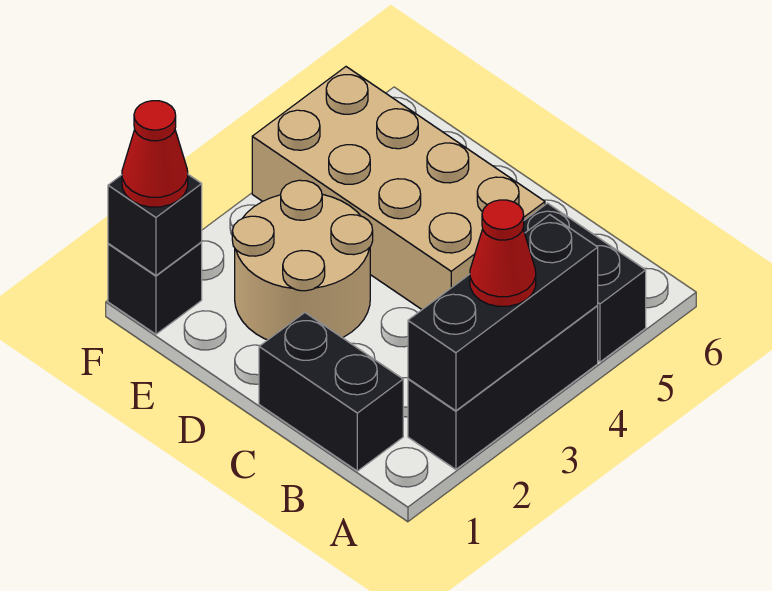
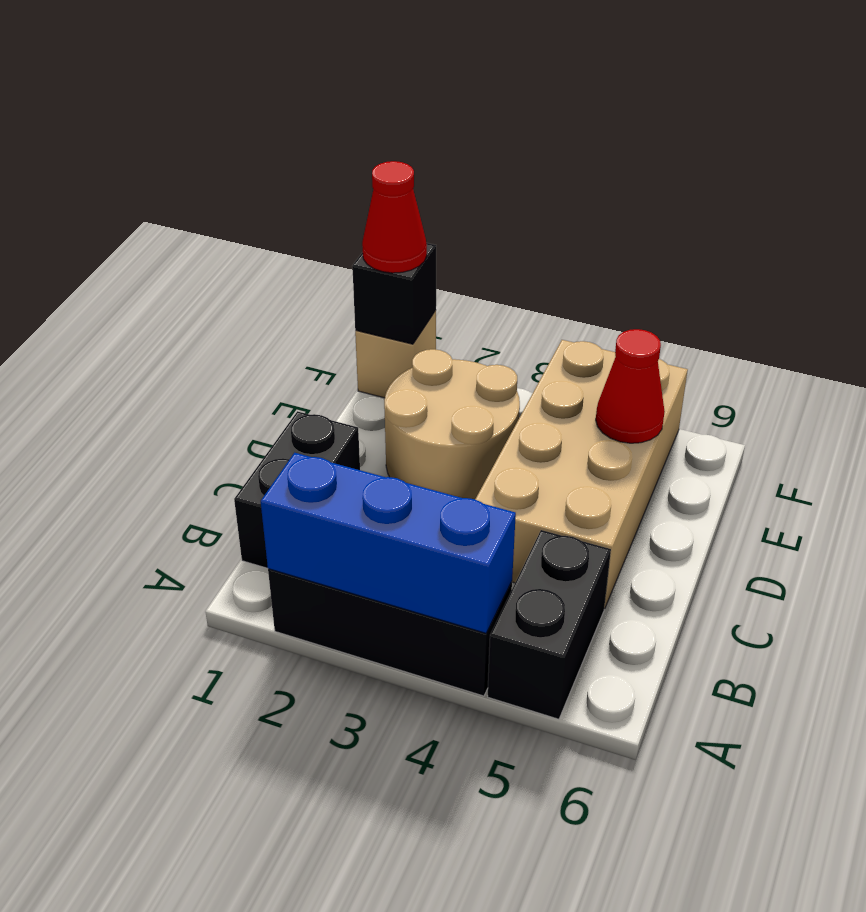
black 1x3 brick [408,215,598,411] -> blue 1x3 brick [261,453,516,633]
red 1x1 cone [470,200,536,306] -> red 1x1 cone moved to [596,329,665,443]
black 1x1 brick [108,242,202,334] -> tan 1x1 brick [355,310,436,398]

